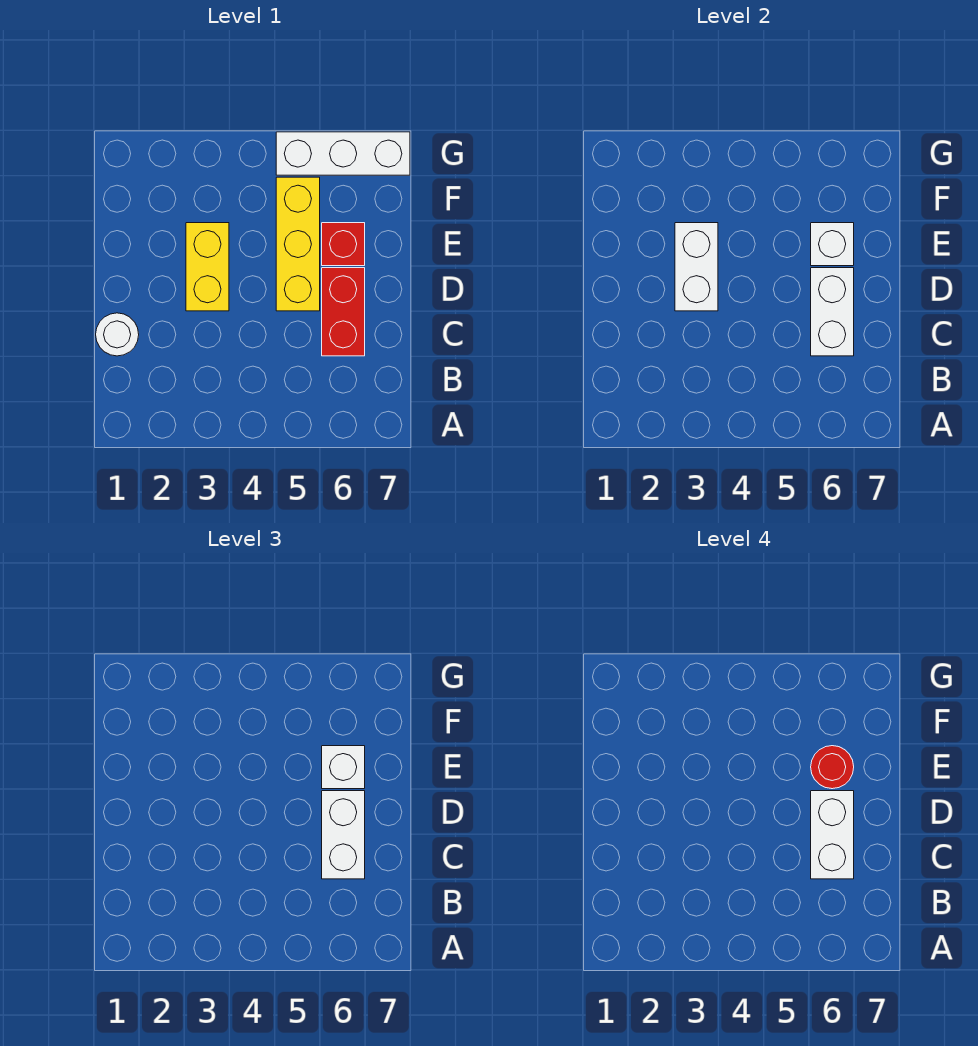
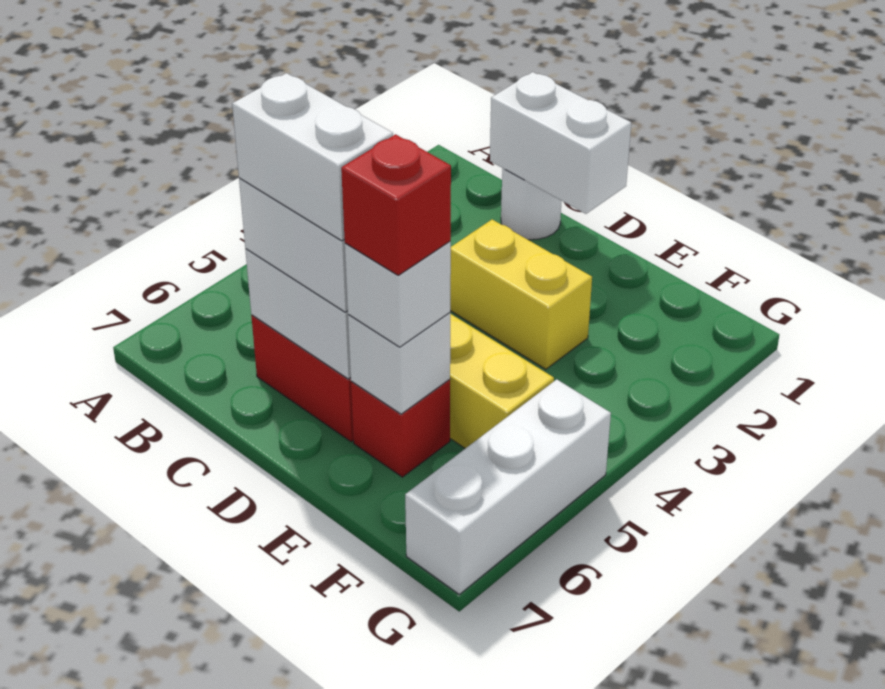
white 1x2 brick [675,223,718,311] -> white 1x2 brick moved to [490,72,631,214]
red 1x1 round brick [811,746,854,789] -> red 1x1 brick [341,134,451,275]

